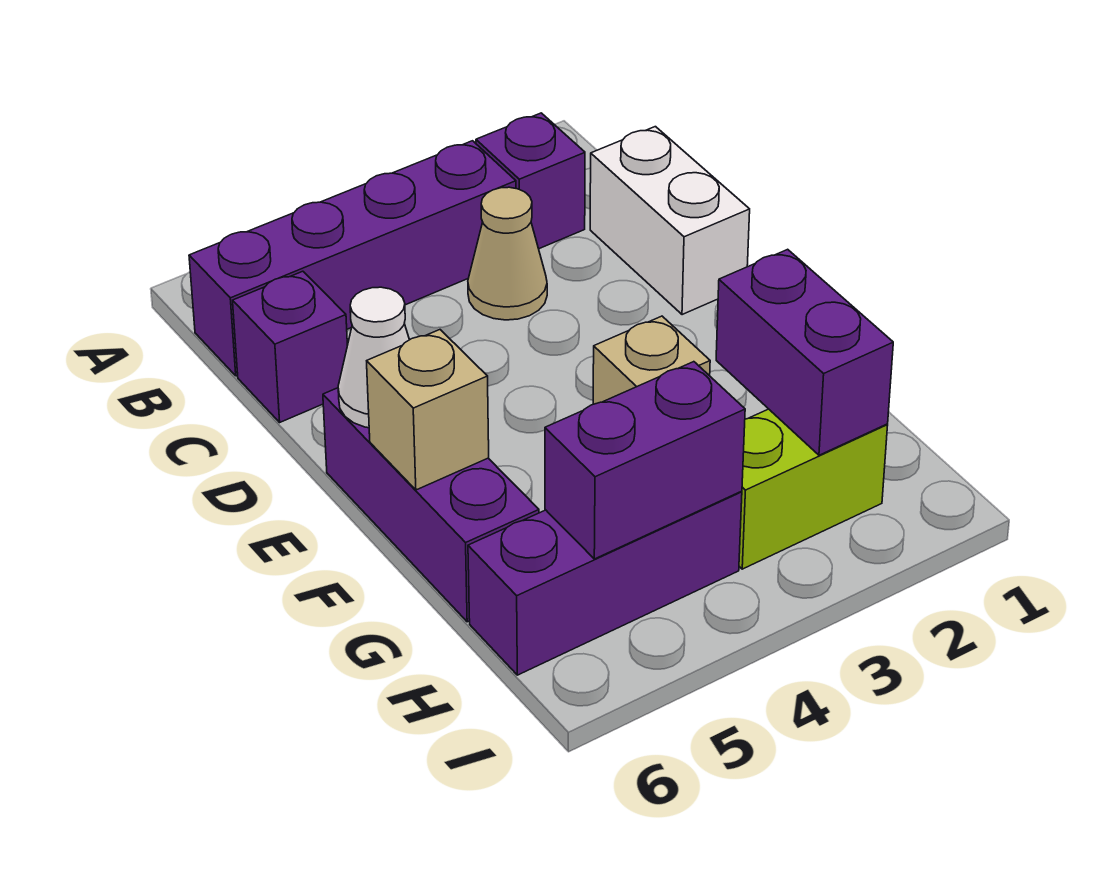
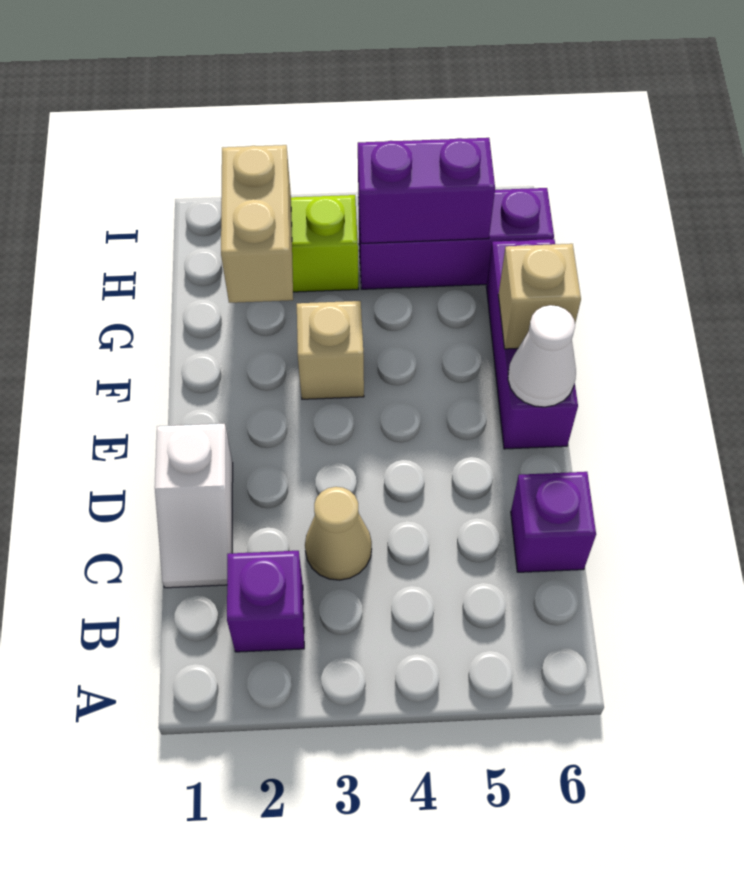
purple 1x4 brick [189,141,516,376] -> none
white 1x2 brick [590,127,750,315] -> white 1x2 slope [155,424,233,588]
purple 1x2 brick [716,249,893,455] -> tan 1x2 brick [221,145,293,303]

